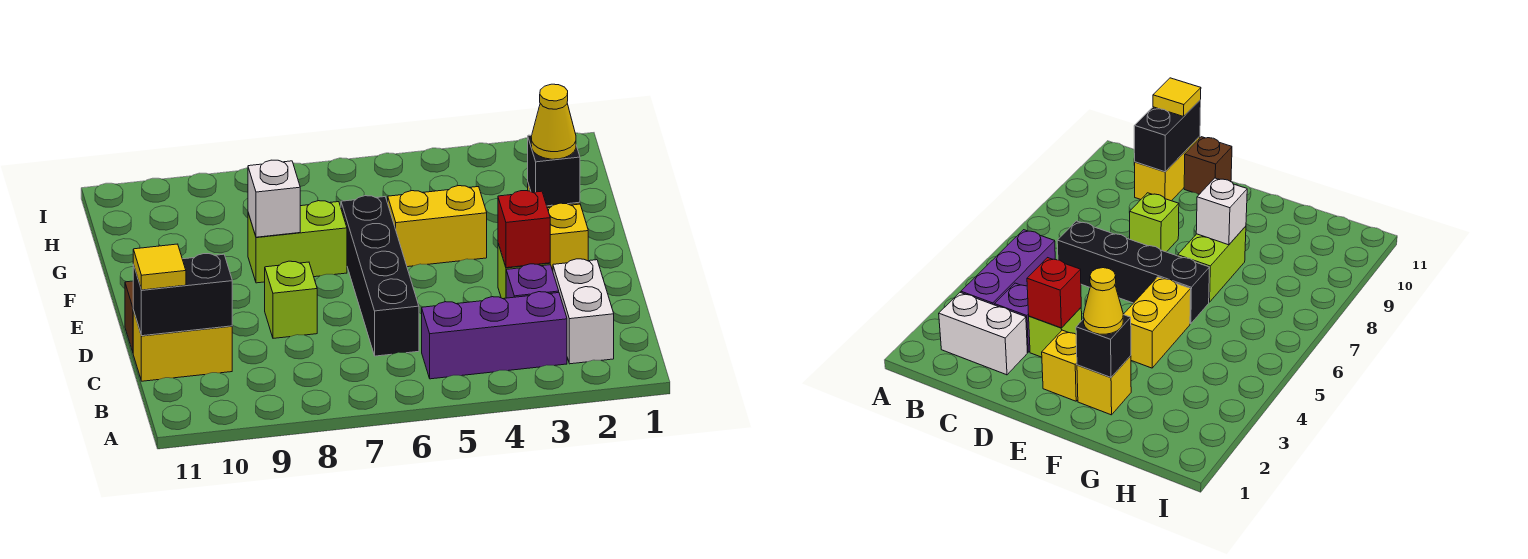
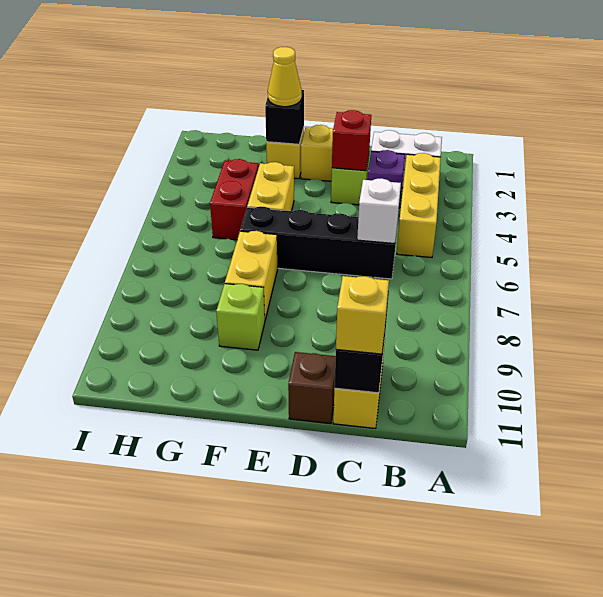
purple 1x3 brick [422,292,567,379] -> yellow 1x3 brick [397,153,441,258]
yellow 1x1 tile [133,244,186,290] -> yellow 1x1 brick [336,276,389,354]
lime 1x1 brick [265,261,317,338] -> lime 1x1 brick moved to [216,284,265,350]
lime 1x2 brick [248,201,347,283] -> yellow 1x2 brick [225,231,278,320]
white 1x1 brick [248,160,300,237] -> white 1x1 brick moved to [357,178,401,244]
none -> red 1x2 brick [210,159,258,240]

